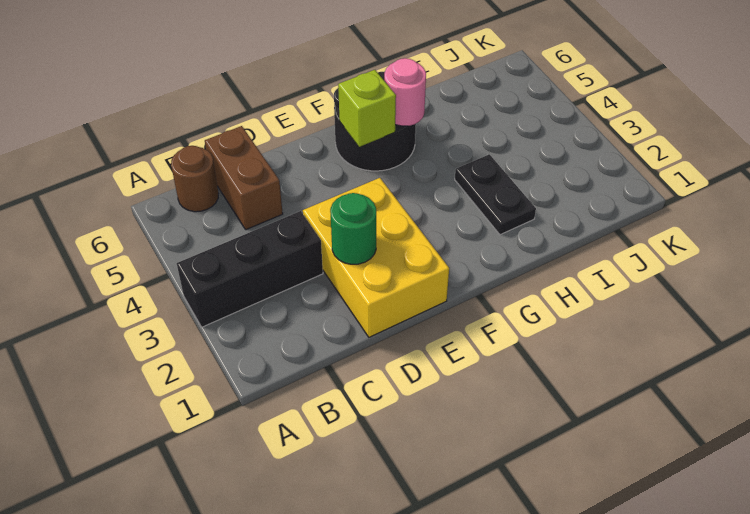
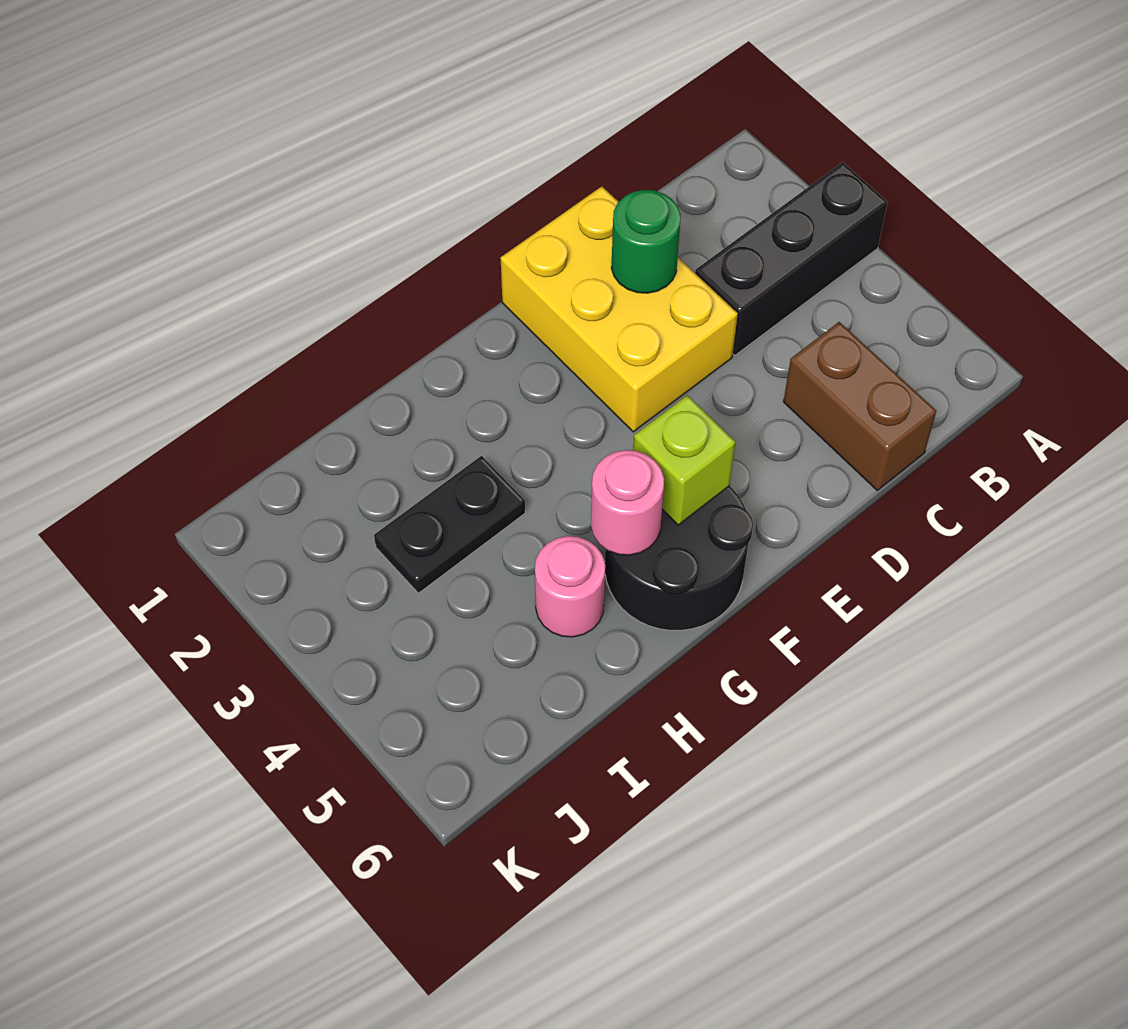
brown 1x1 round brick [171,146,219,212] -> none
black 1x2 plate [455,154,536,235] -> black 1x2 plate turned to [374,456,525,593]
none -> pink 1x1 round brick [535,536,605,637]

